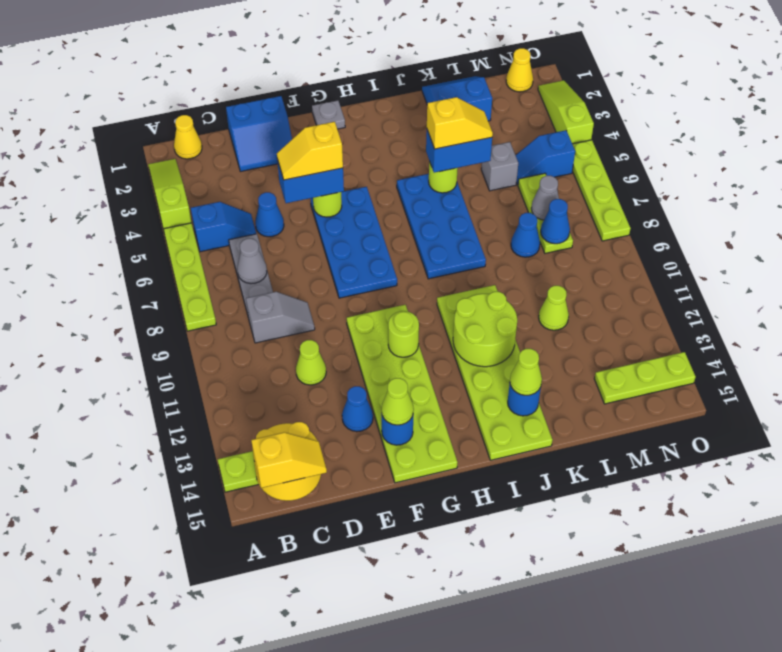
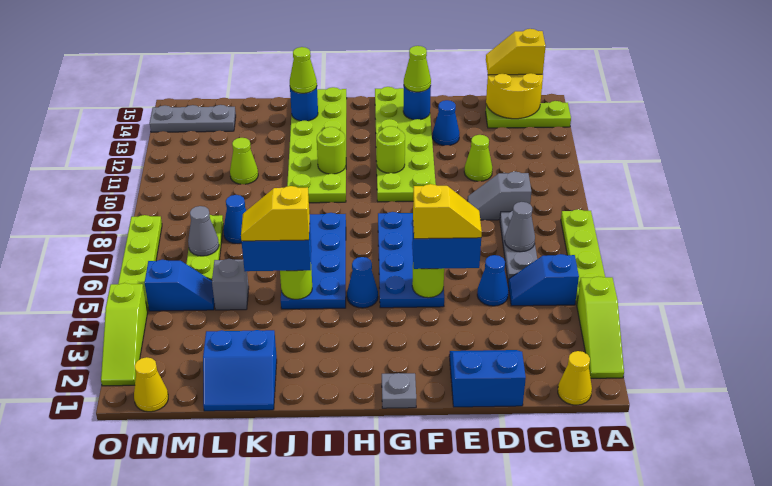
lime 2x2 round brick [453,292,517,367] -> lime 1x1 round brick [317,127,346,174]
blue 1x1 cone [541,199,570,244] -> blue 1x1 cone moved to [347,257,378,308]
lime 1x3 plate [594,352,696,404] -> grey 1x3 plate [150,105,236,132]

